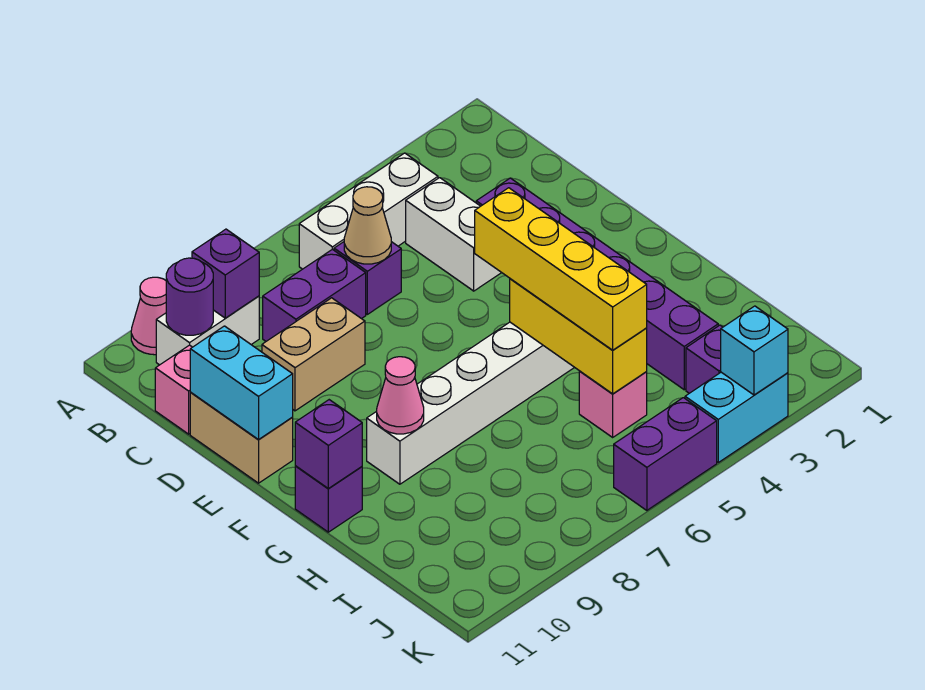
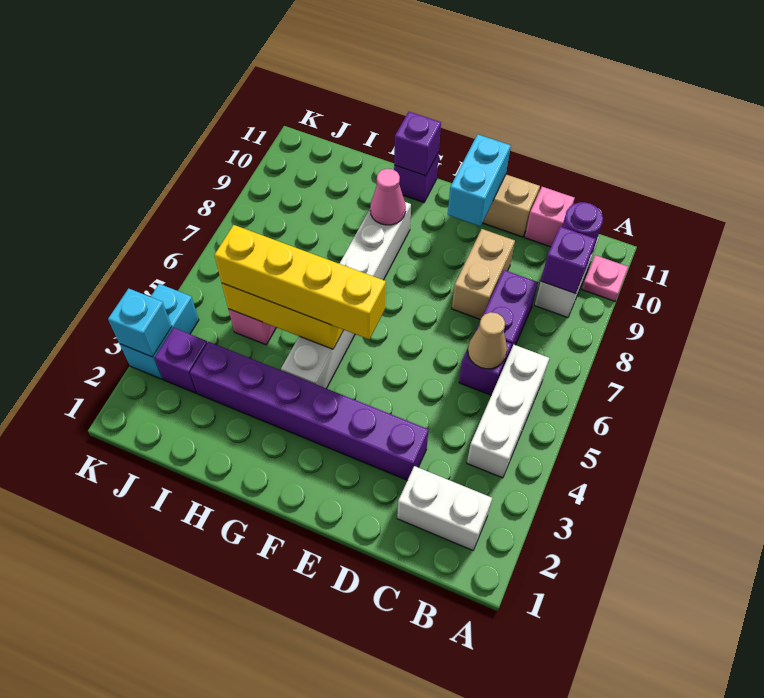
pink 1x1 cone [131,277,166,355] -> pink 1x1 plate [582,255,628,301]
white 1x2 brick [406,178,501,291] -> white 1x2 brick moved to [397,466,492,550]
cyan 1x2 brick [190,326,293,439] -> cyan 1x2 brick turned to [448,134,511,226]
purple 1x2 brick [614,398,717,510] -> none

